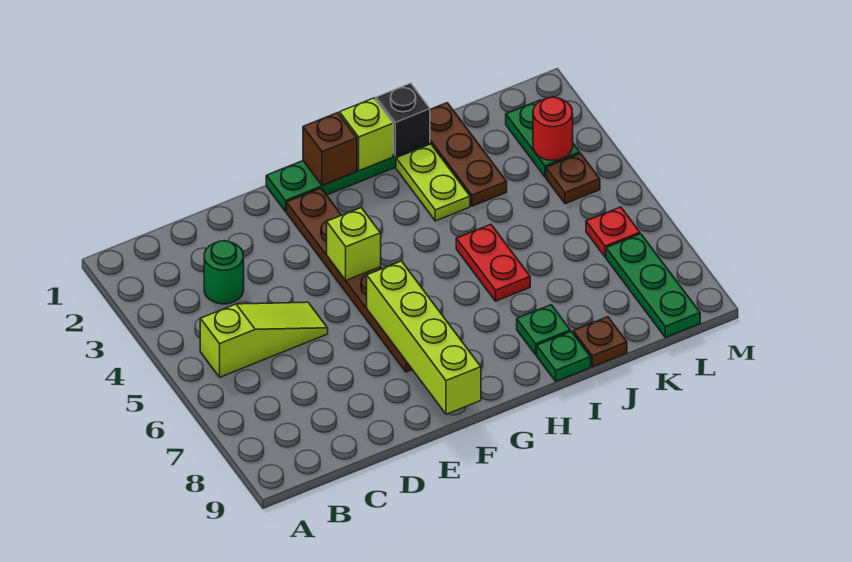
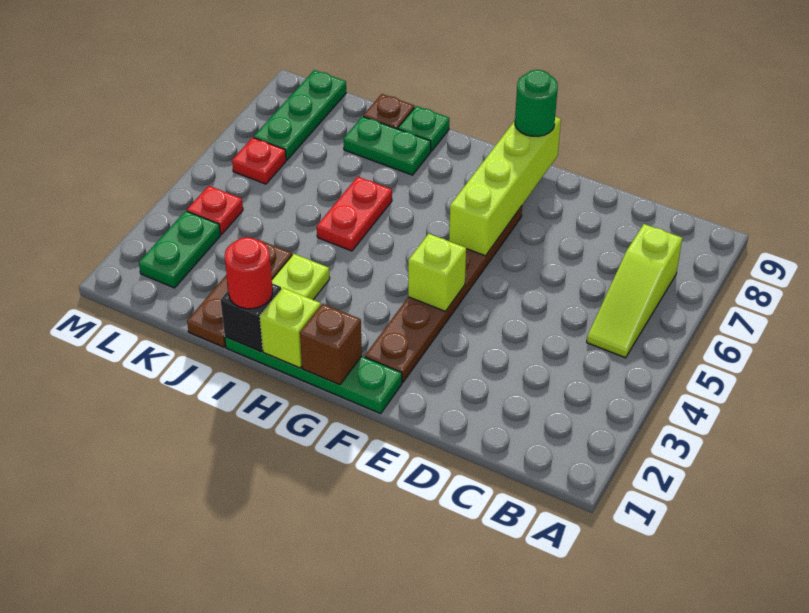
lime 1x3 slope [200,302,328,377] -> lime 1x3 slope turned to [587,224,682,358]
green 1x1 round brick [204,241,244,304] -> green 1x1 round brick moved to [515,70,558,136]
green 1x1 plate [517,305,570,355] -> green 1x2 plate [343,116,431,175]
red 1x1 round brick [533,97,573,160] -> red 1x1 round brick moved to [225,237,273,309]
brown 1x1 plate [546,153,600,204] -> red 1x1 plate [187,186,243,234]

